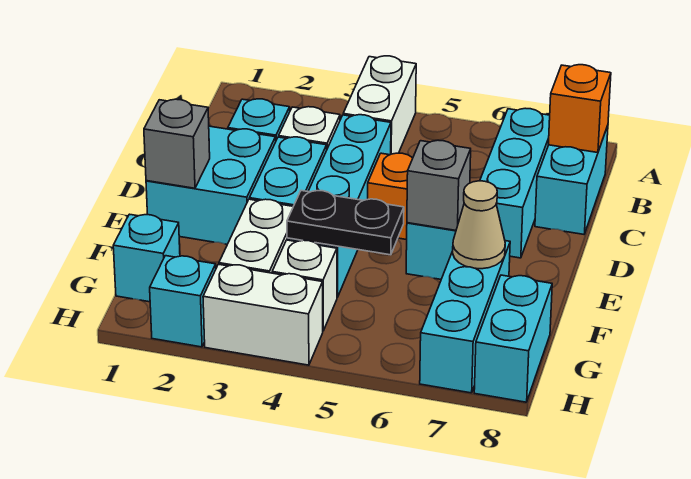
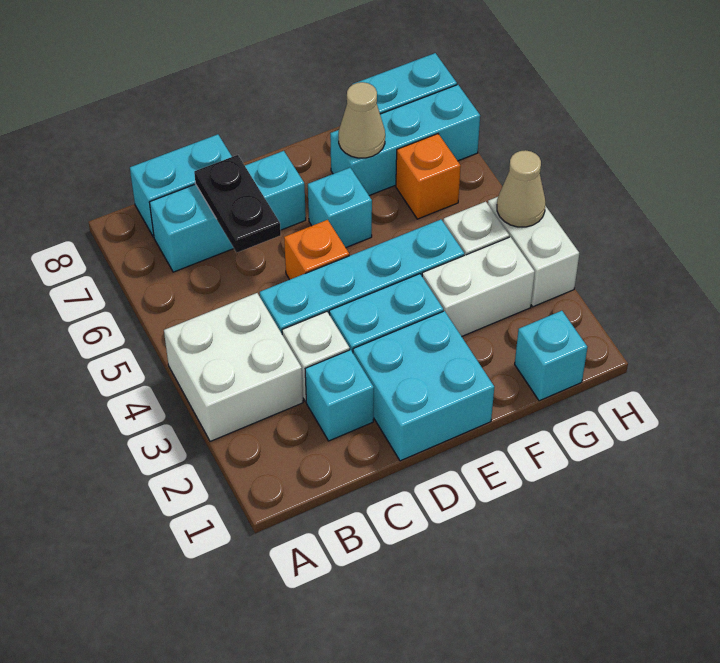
white 1x2 brick [343,56,416,154] -> white 2x2 brick [164,293,303,441]
orange 1x1 brick [548,65,611,153] -> orange 1x1 brick moved to [396,134,461,219]
grey 1x1 brick [144,99,210,188] -> none
grey 1x1 brick [407,140,471,230] -> none
black 1x2 plate [287,191,404,255] -> black 1x2 plate moved to [194,155,281,252]
cyan 1x1 brick [150,256,216,347] -> none
none -> tan 1x1 cone [497,150,546,227]

